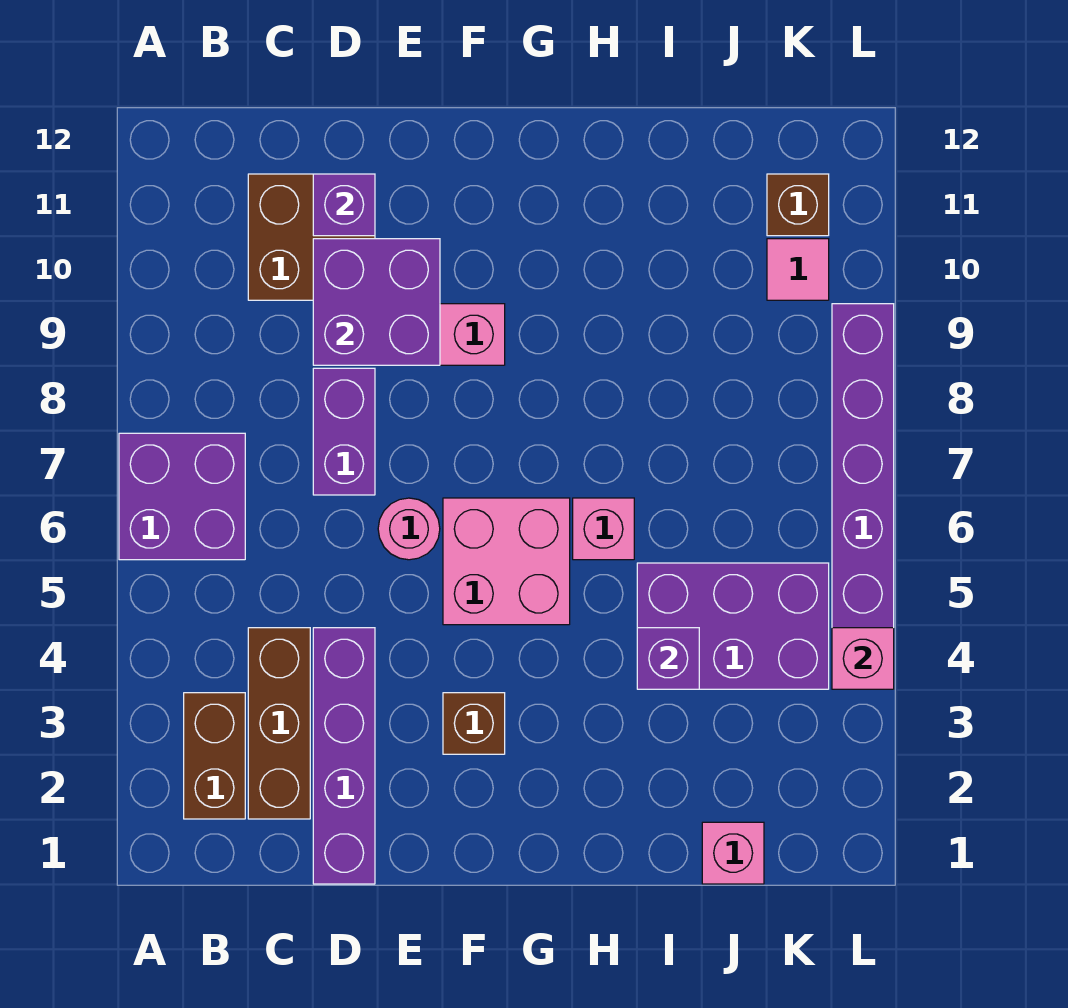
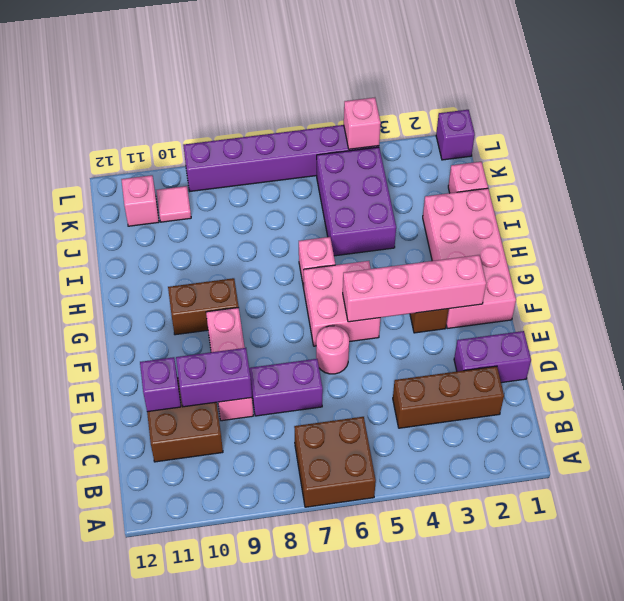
purple 2x2 brick [119,433,245,560] -> brown 2x2 brick [294,417,376,507]
brown 1x2 brick [184,693,245,819] -> brown 1x2 brick moved to [168,278,239,335]
purple 1x4 brick [313,628,375,884] -> purple 1x2 brick [454,331,531,383]
purple 2x2 brick [313,239,440,365] -> purple 1x2 brick [176,348,252,407]
none -> pink 2x4 brick [423,188,516,328]
none -> pink 1x4 brick [343,255,486,322]
purple 1x1 brick [637,628,699,689] -> purple 1x1 brick moved to [436,110,475,160]
brown 1x1 brick [767,174,829,236] -> pink 1x1 brick [121,175,159,226]

